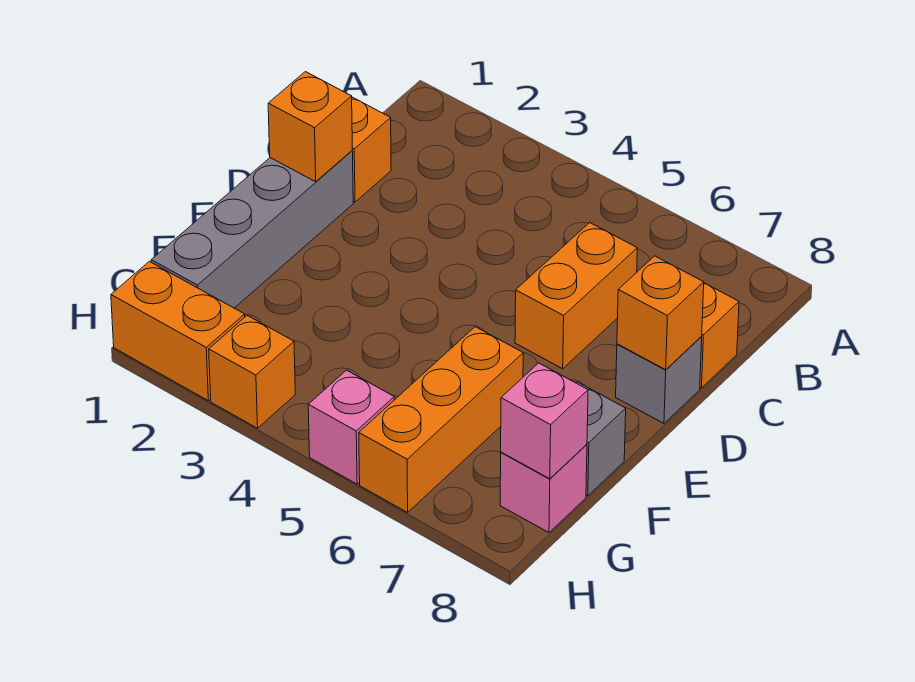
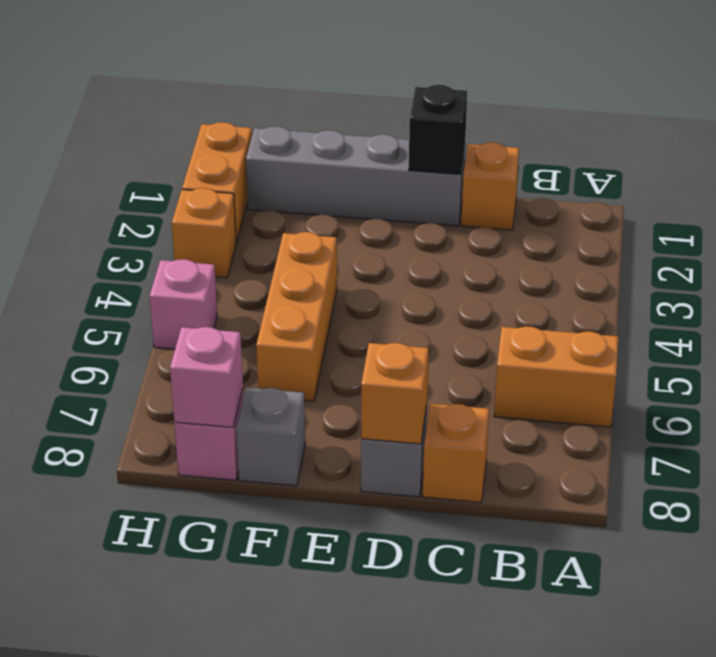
orange 1x2 brick [515,223,637,369] -> orange 1x2 brick moved to [494,326,619,427]
orange 1x1 brick [268,72,352,182] -> black 1x1 brick [409,85,467,175]
orange 1x3 brick [359,327,523,512] -> orange 1x3 brick turned to [256,232,337,401]

